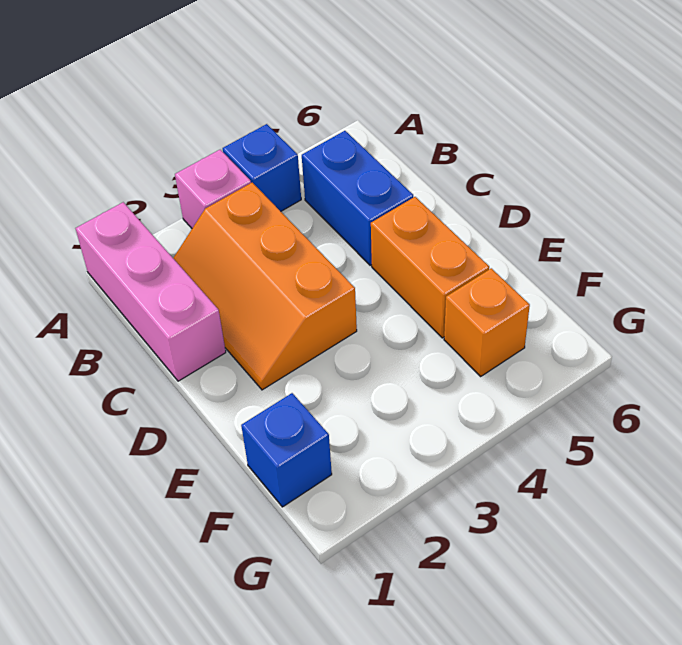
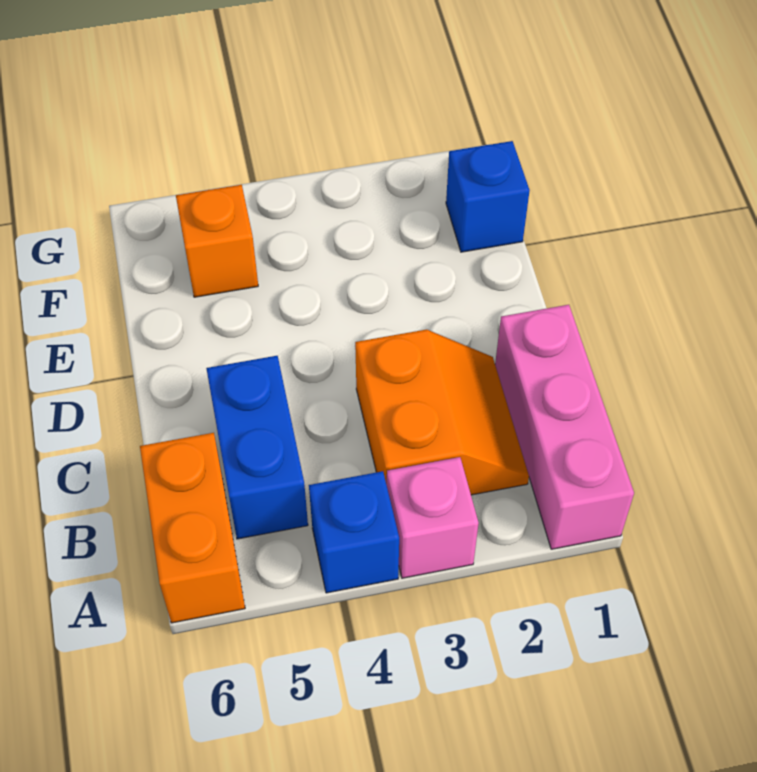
orange 2x3 slope [173,183,357,390] -> orange 2x2 slope [355,329,529,495]
orange 1x2 brick [371,197,489,338] -> orange 1x2 brick moved to [140,433,245,623]

